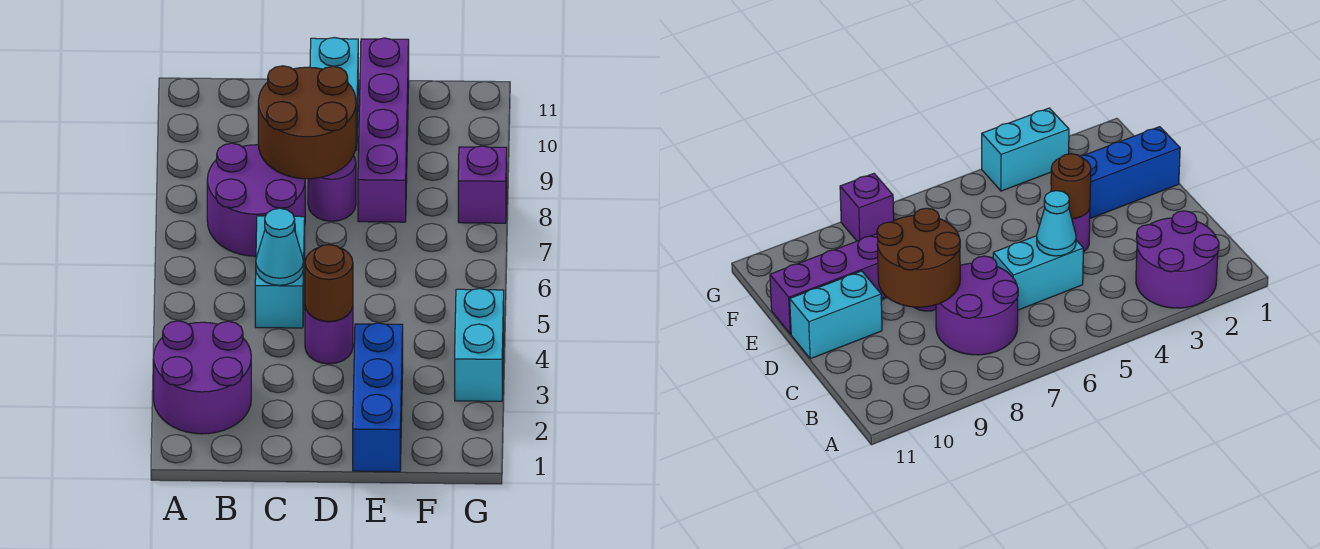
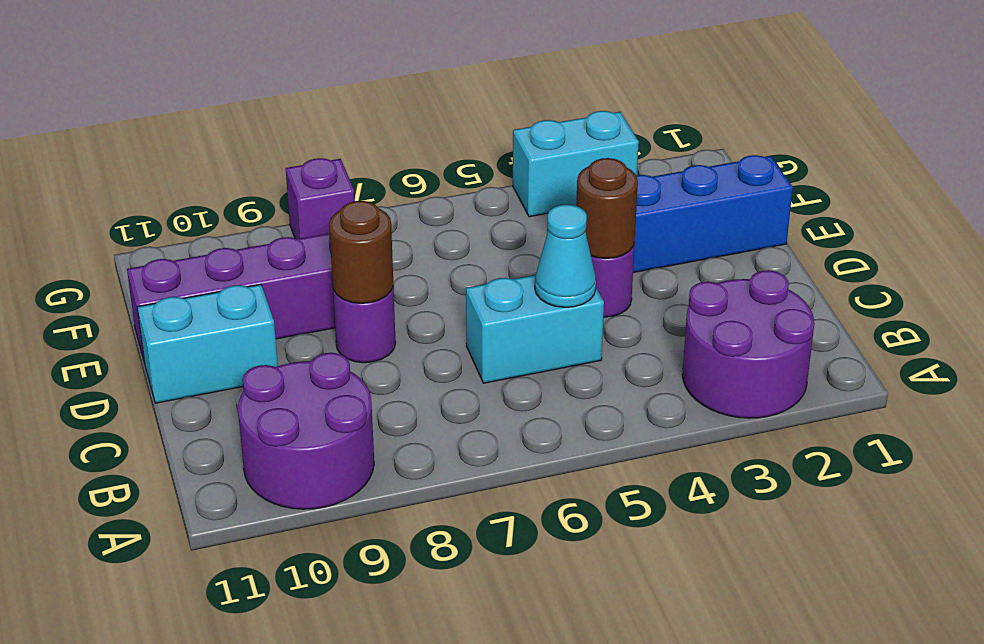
purple 2x2 round brick [207,143,305,256] -> purple 2x2 round brick moved to [238,353,374,509]
brown 2x2 round brick [258,66,356,179] -> brown 1x1 round brick [329,201,393,303]

